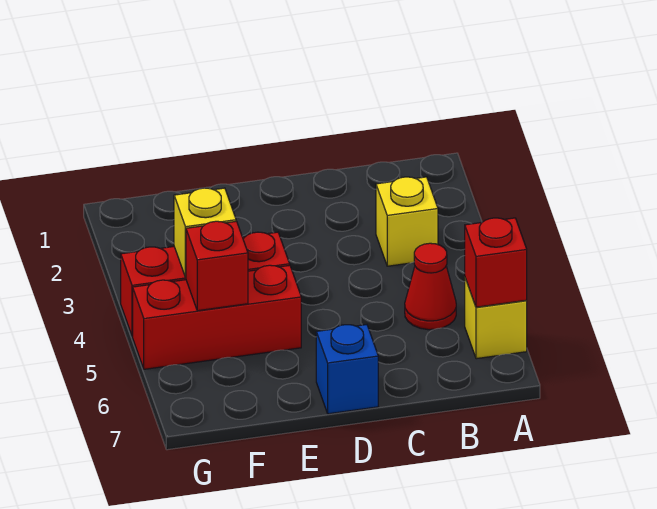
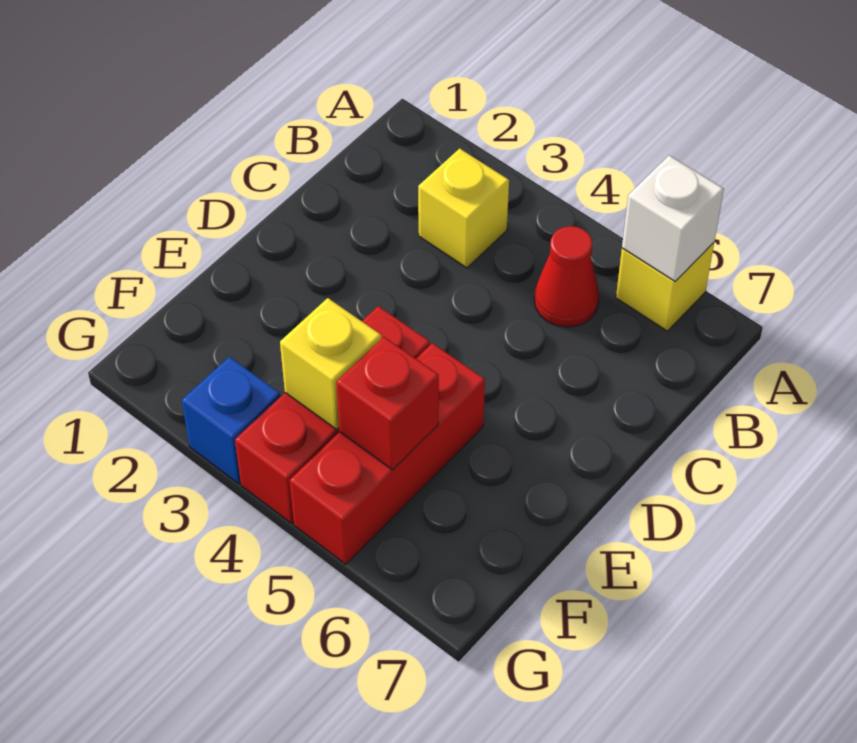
red 1x1 brick [465,218,527,307] -> white 1x1 brick [622,156,724,281]
blue 1x1 brick [316,325,378,414] -> blue 1x1 brick moved to [182,357,280,484]

